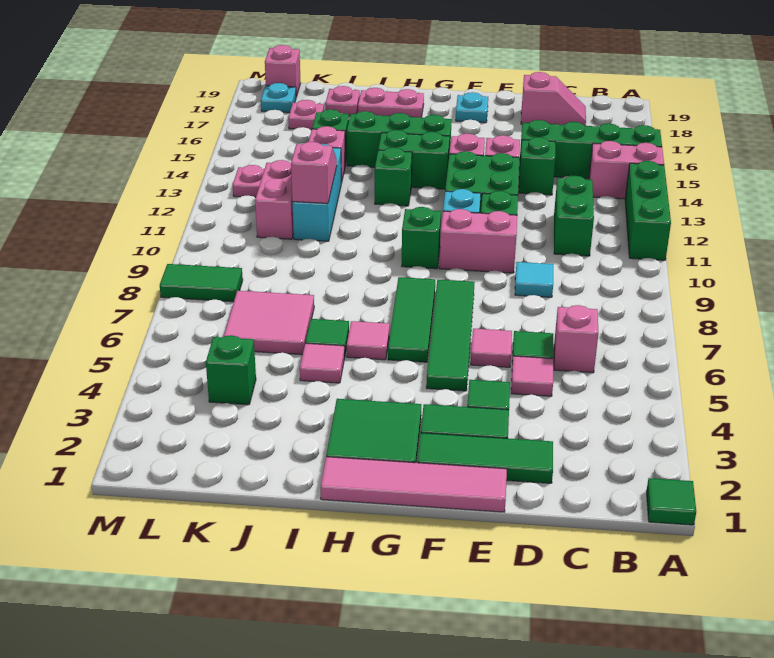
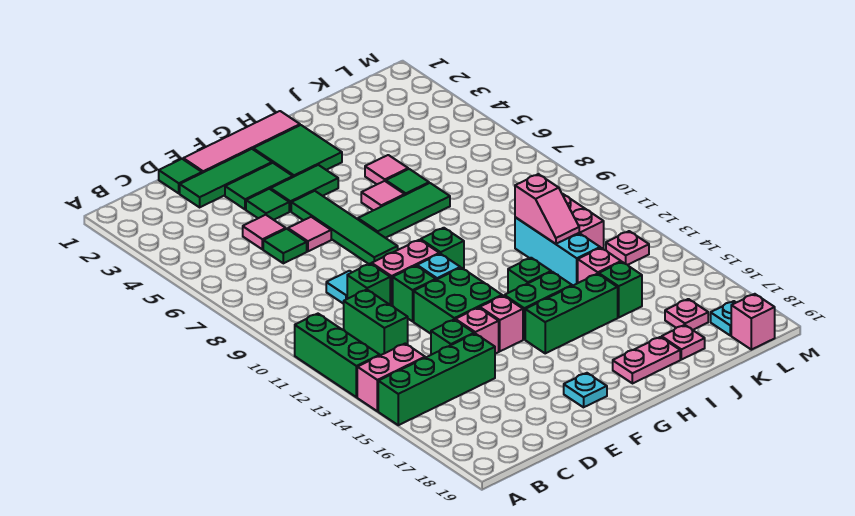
green 1x1 tile [646,478,696,525] -> green 1x1 tile moved to [159,159,202,193]
pink 1x1 brick [554,305,599,373] -> none
pink 1x2 slope [521,72,586,126] -> none
green 1x3 tile [388,277,435,362] -> green 1x3 tile turned to [358,183,450,238]
pink 2x2 tile [224,291,314,355] -> none
green 1x1 brick [206,335,256,405] -> green 1x1 brick moved to [347,264,390,305]
green 1x2 tile [160,264,243,302] -> green 1x2 tile moved to [271,165,338,212]

